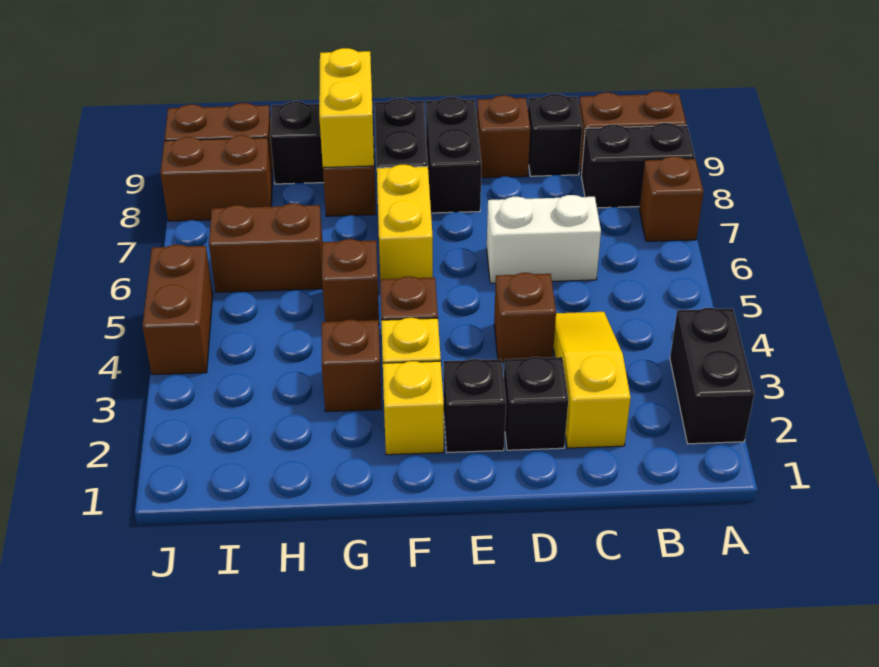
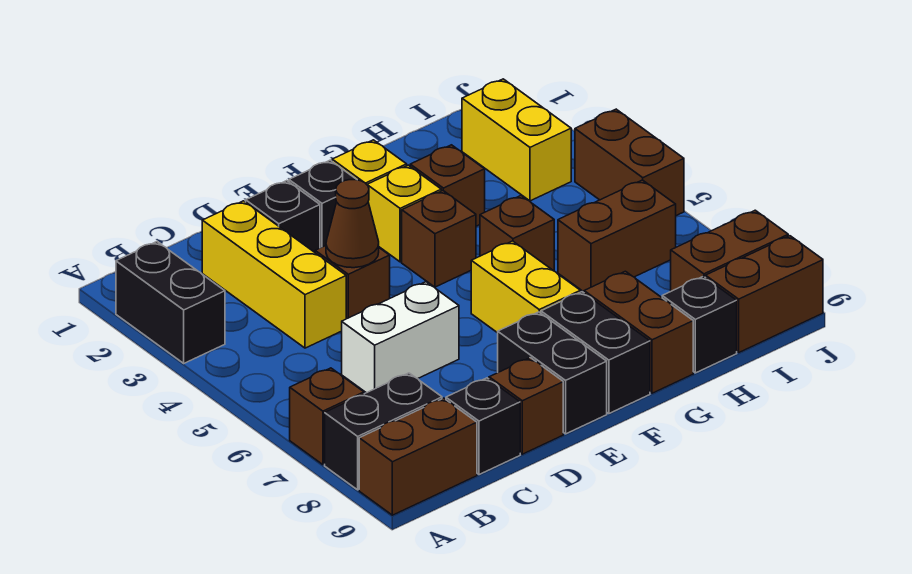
yellow 1x3 slope [554,312,631,448] -> yellow 1x3 brick [202,201,346,348]
none -> brown 1x1 cone [326,180,379,268]
yellow 1x2 brick [319,48,374,168] -> yellow 1x2 brick moved to [462,79,571,201]

